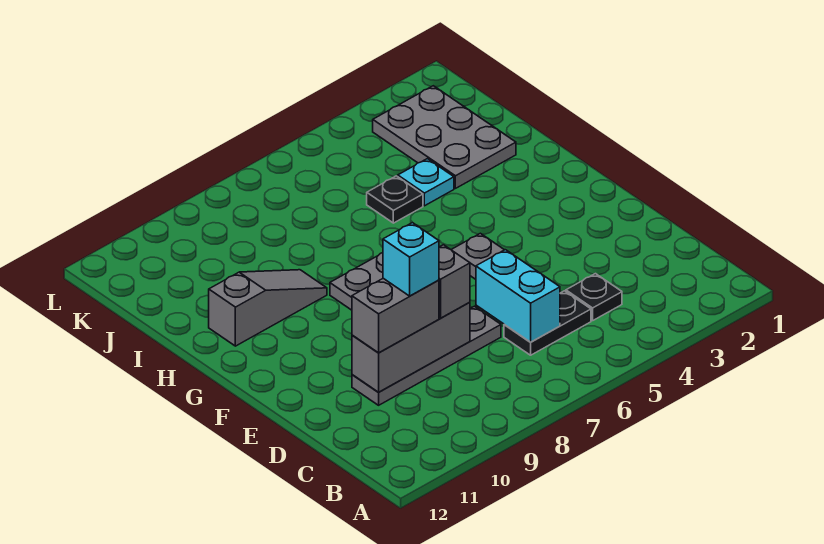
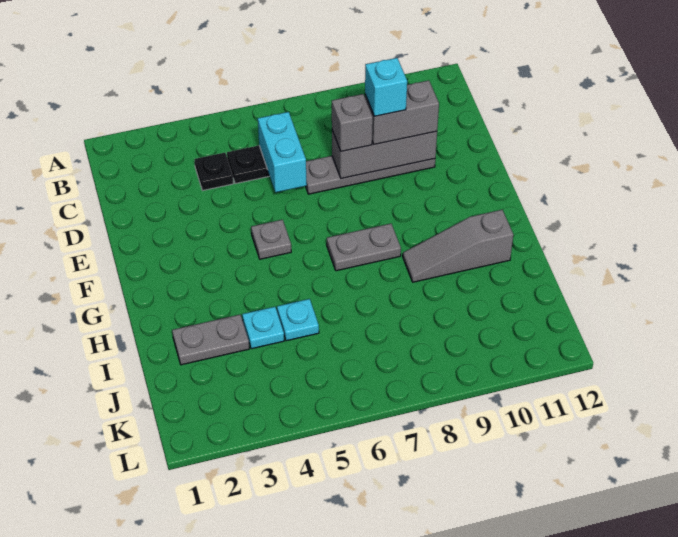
grey 2x3 plate [373,86,516,188] -> grey 1x2 plate [172,315,249,365]
black 1x1 plate [367,176,423,223] -> cyan 1x1 plate [277,299,319,341]

